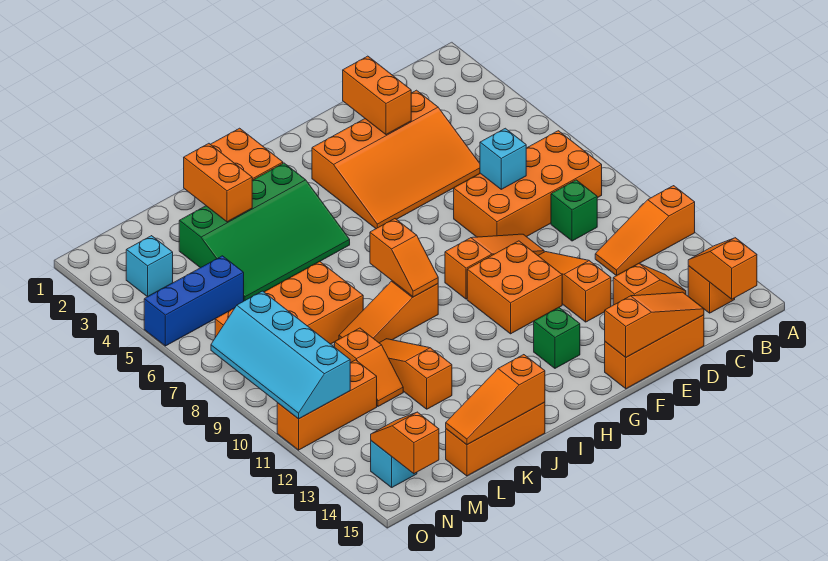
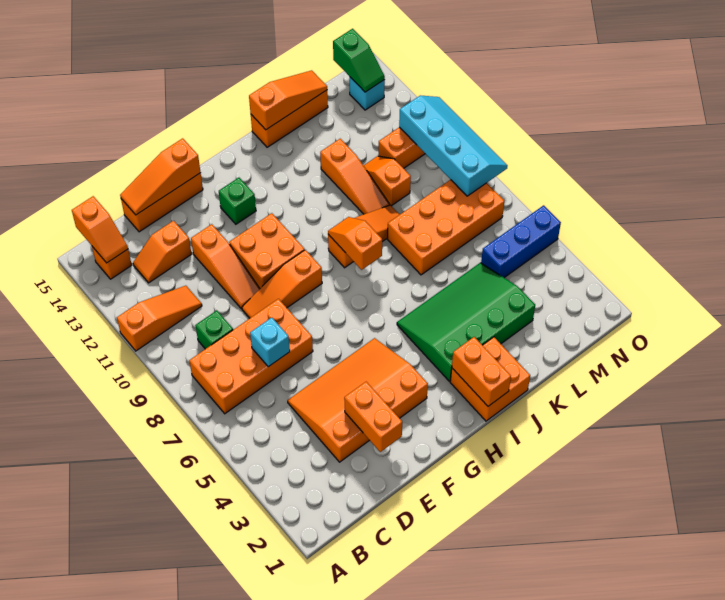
orange 1x2 brick [184,144,252,222] -> orange 1x2 brick moved to [452,337,511,406]
cyan 1x1 brick [126,236,173,297] -> none
orange 1x2 slope [371,412,439,474] -> green 1x2 slope [333,29,385,92]

